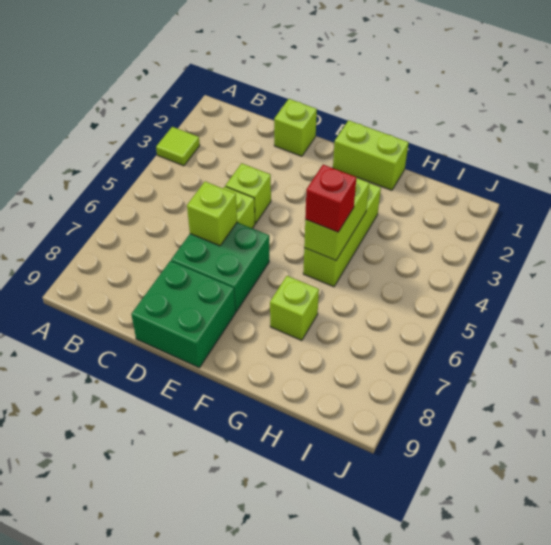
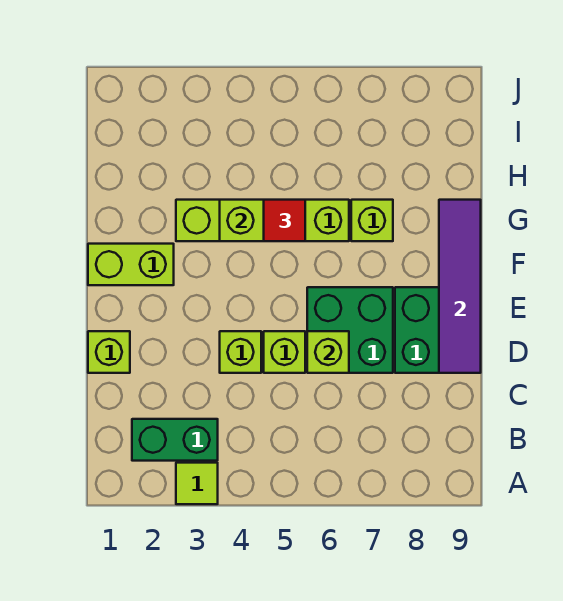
none -> green 1x2 brick [132,419,218,461]
none -> purple 1x4 tile [439,200,481,373]
lime 1x2 brick [333,120,409,190] -> lime 1x2 brick turned to [88,244,174,285]
lime 1x3 brick [303,183,381,287] -> lime 1x4 brick [176,200,349,241]
red 1x1 brick [305,165,357,232] -> red 1x1 tile [264,200,305,241]

